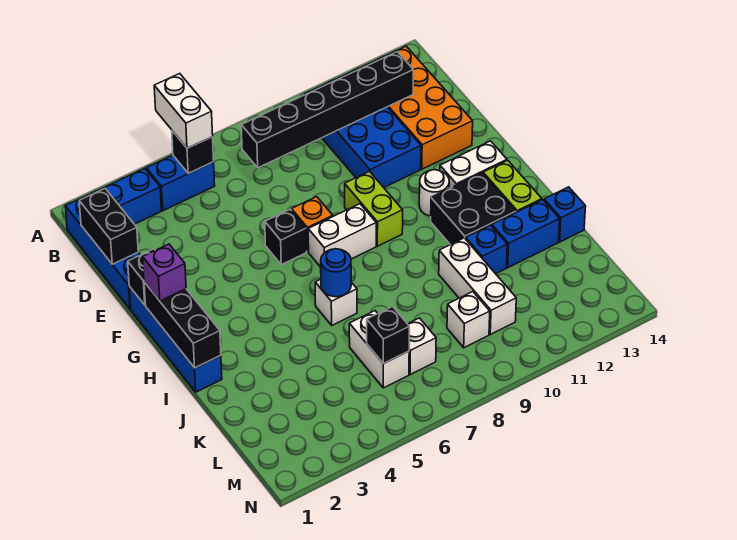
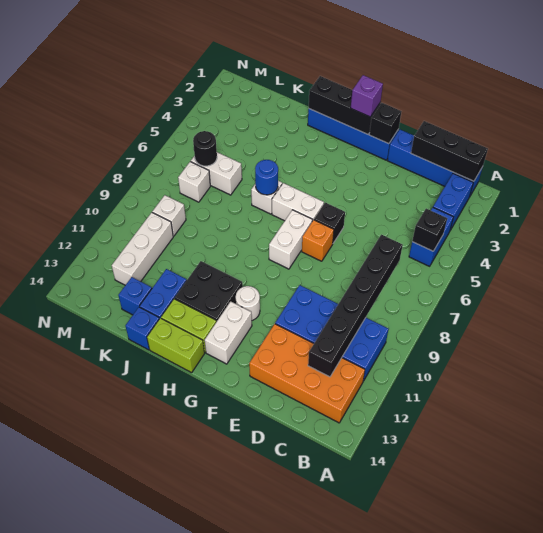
white 1x2 brick [154,74,213,148] -> white 1x2 brick moved to [272,183,324,221]
black 1x2 brick [79,188,138,264] -> black 1x3 brick [411,121,488,181]
lime 1x2 brick [345,171,403,246] -> lime 1x2 brick moved to [147,318,204,373]
white 1x3 brick [439,238,516,334] -> white 1x3 brick turned to [112,213,173,285]
blue 1x1 brick [466,225,507,274] -> blue 1x1 brick moved to [118,277,152,315]
black 1x1 brick [367,307,409,364] -> black 1x1 round brick [193,131,217,166]

